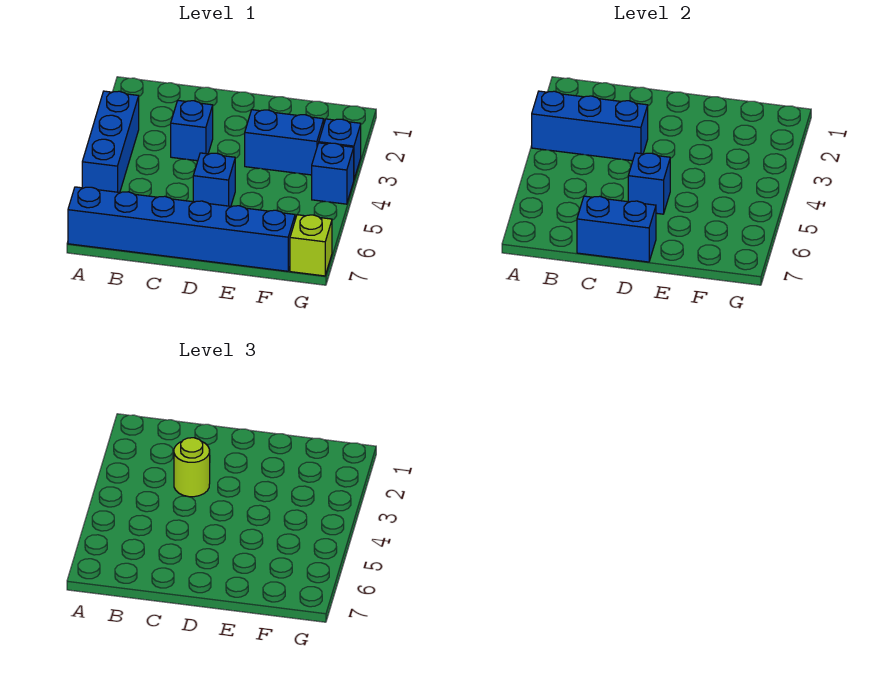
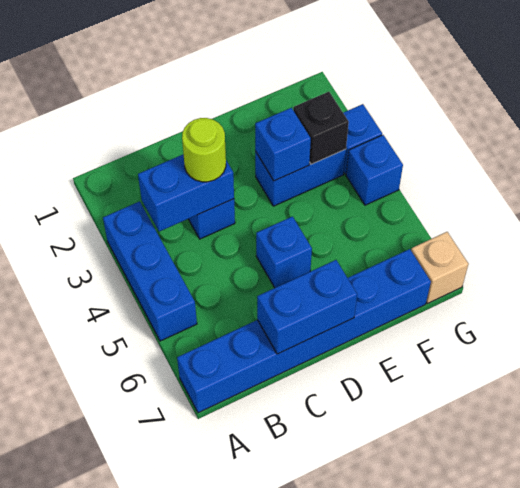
blue 1x3 brick [532,91,648,161] -> blue 1x2 brick [138,154,234,232]
blue 1x1 brick [628,153,670,214] -> blue 1x1 brick moved to [255,108,311,181]
none -> black 1x1 brick [293,92,349,164]
lime 1x1 brick [290,215,332,276] -> tan 1x1 brick [411,232,468,303]

